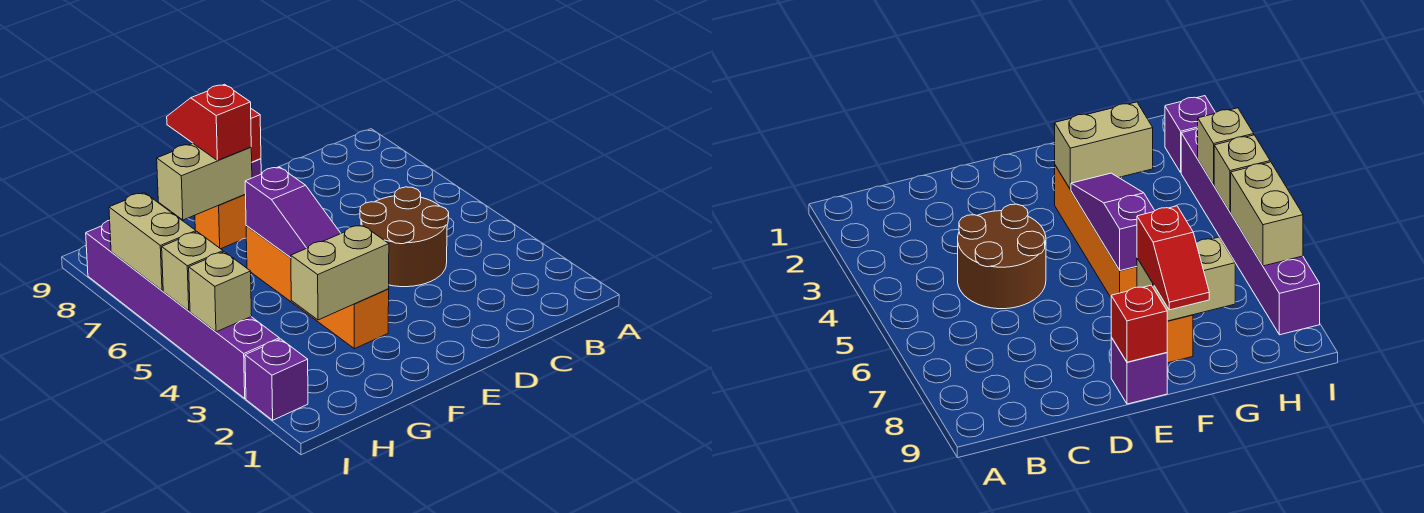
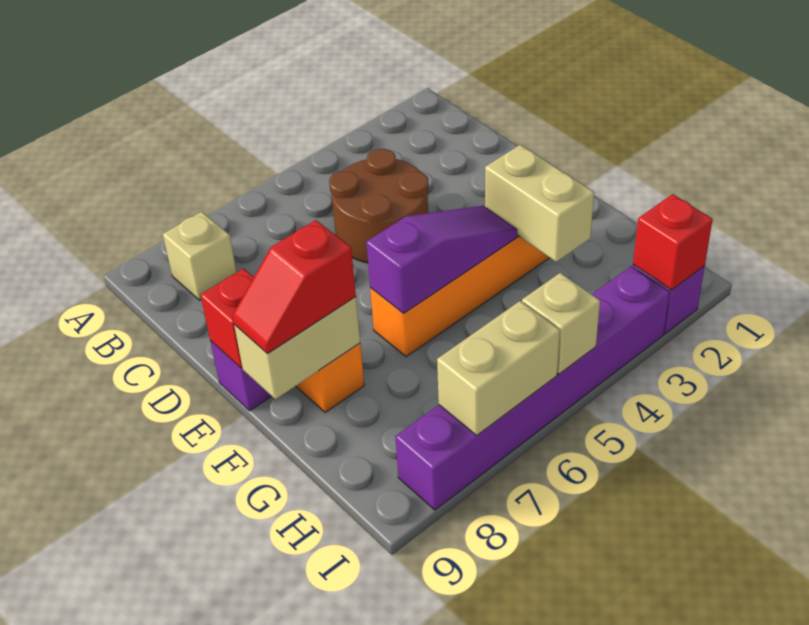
tan 1x2 brick [157,144,252,220] -> tan 1x2 brick turned to [234,297,360,399]
none -> red 1x1 brick [633,194,713,290]
tan 1x1 brick [189,252,252,332] -> tan 1x1 brick moved to [163,212,237,300]

